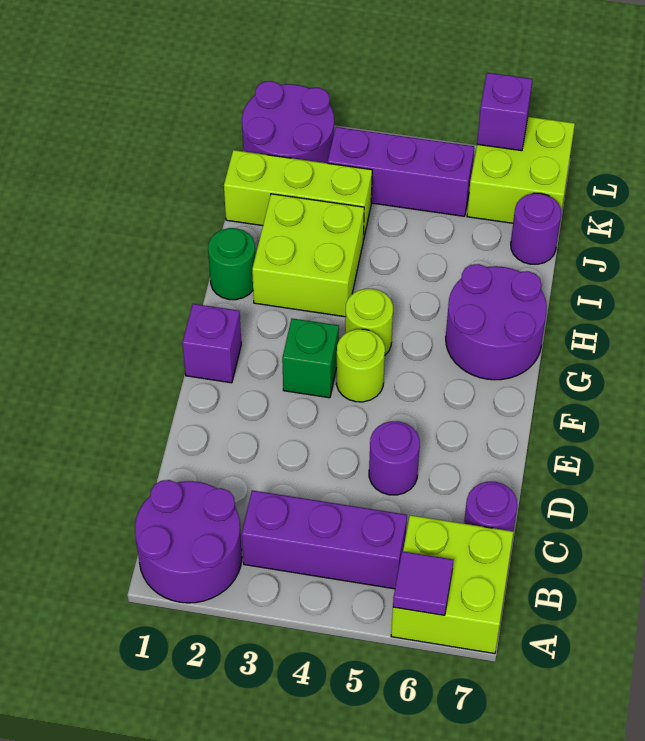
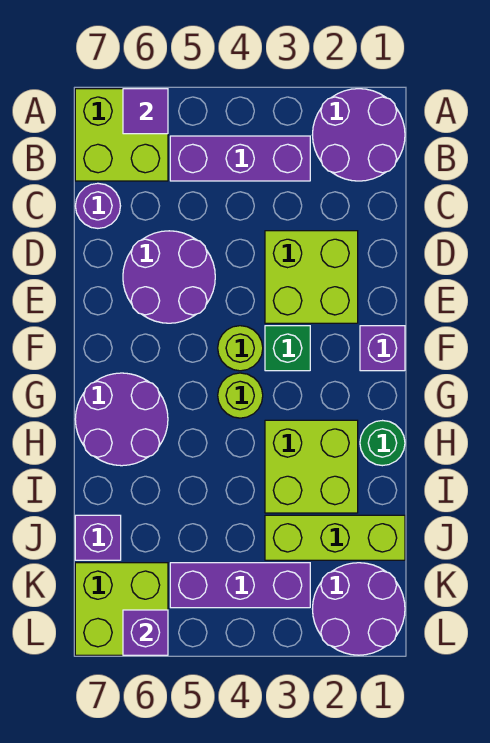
none -> lime 2x2 brick [265,231,358,323]
purple 1x1 round brick [369,421,420,495] -> purple 2x2 round brick [123,231,215,323]
purple 1x1 round brick [511,193,561,264] -> purple 1x1 brick [75,515,121,560]

